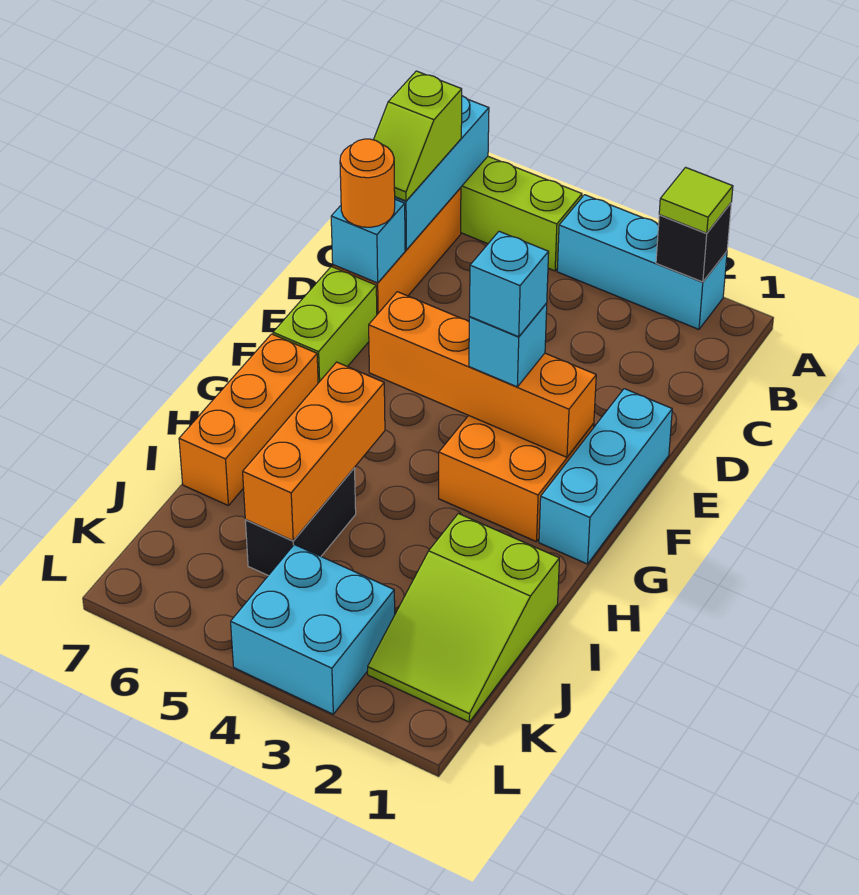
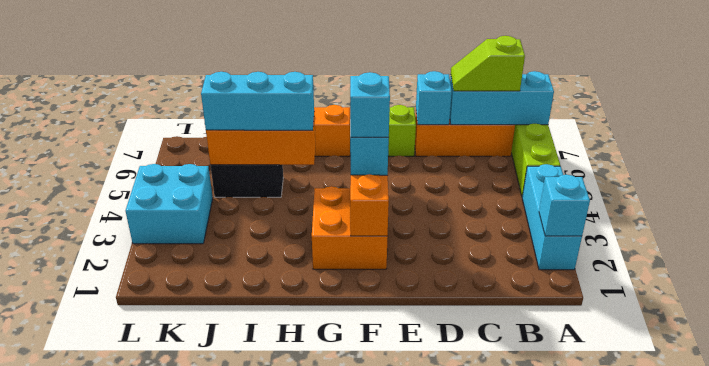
black 1x1 brick [656,203,731,282] -> cyan 1x1 brick [539,175,590,236]
lime 1x1 tile [659,167,733,233] -> none
orange 1x1 round brick [340,139,395,227] -> none
cyan 1x3 brick [539,389,672,564] -> cyan 1x3 brick moved to [201,72,314,130]
lime 2x3 slope [368,513,559,722] -> none

